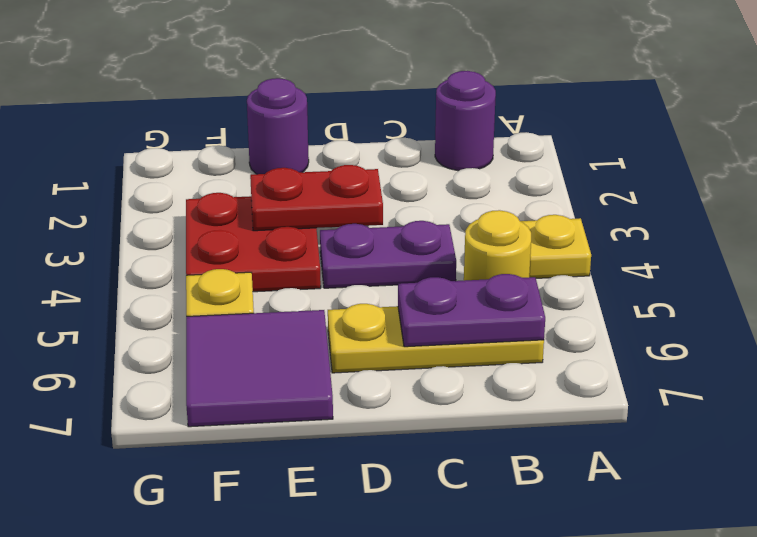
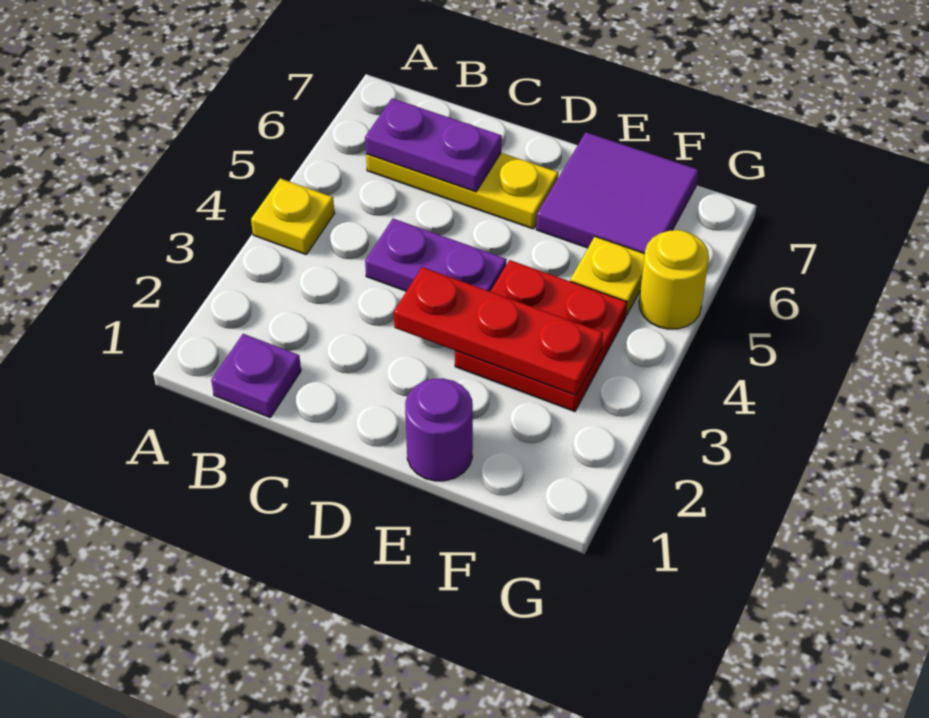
purple 1x1 round brick [435,71,496,171] -> purple 1x1 plate [211,334,301,417]
yellow 1x1 round brick [464,210,531,281] -> yellow 1x1 round brick moved to [639,230,709,329]
red 1x2 plate [250,165,383,231] -> red 1x3 plate [394,267,603,395]

